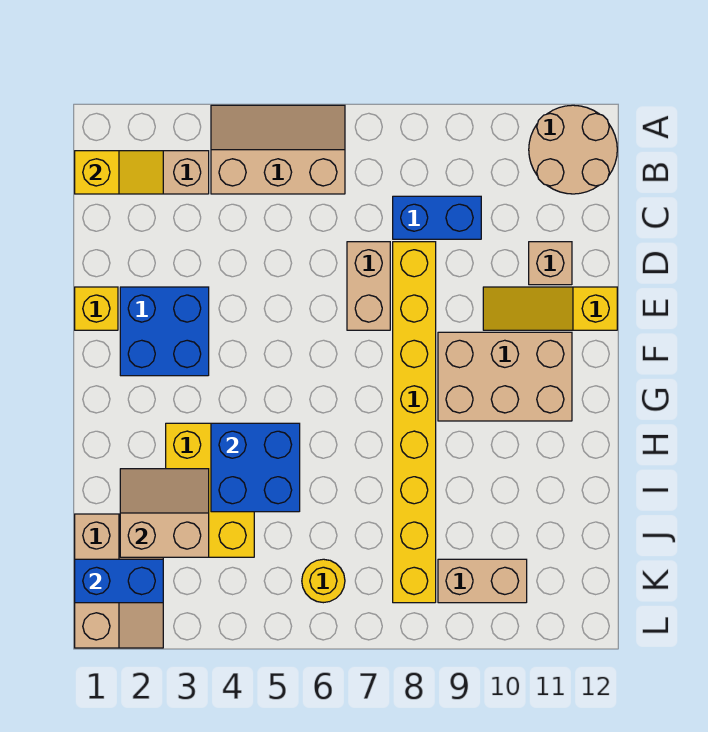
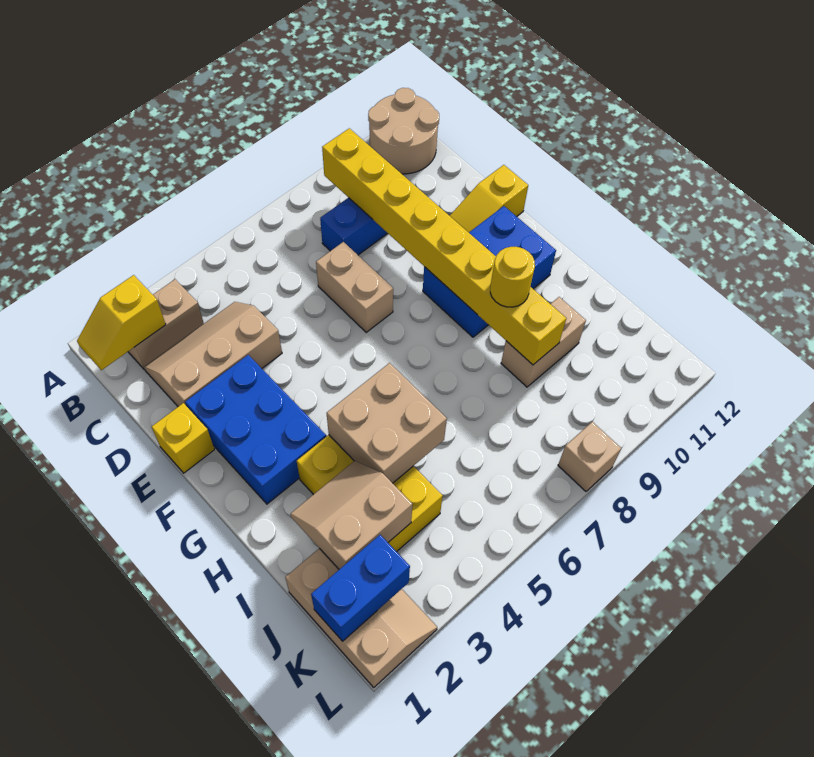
tan 2x3 slope [211,105,345,194] -> tan 2x3 slope moved to [144,302,282,407]
yellow 1x2 slope [75,151,163,194] -> yellow 1x2 slope turned to [77,275,166,370]
yellow 1x8 brick [393,242,436,603] -> yellow 1x8 brick moved to [322,128,566,365]
tan 1x1 brick [529,242,572,285] -> tan 1x1 brick moved to [558,422,621,491]
blue 2x2 brick [120,287,209,376] -> blue 2x3 brick [185,355,326,504]
tan 2x3 brick [438,332,572,421] -> blue 2x3 brick [423,206,556,337]
blue 2x2 brick [211,423,300,512] -> tan 2x2 brick [327,363,447,483]
yellow 1x1 round brick [302,559,345,603] -> yellow 1x1 round brick moved to [490,247,535,307]
tan 1x2 brick [438,559,527,603] -> tan 1x2 brick moved to [501,297,586,387]

